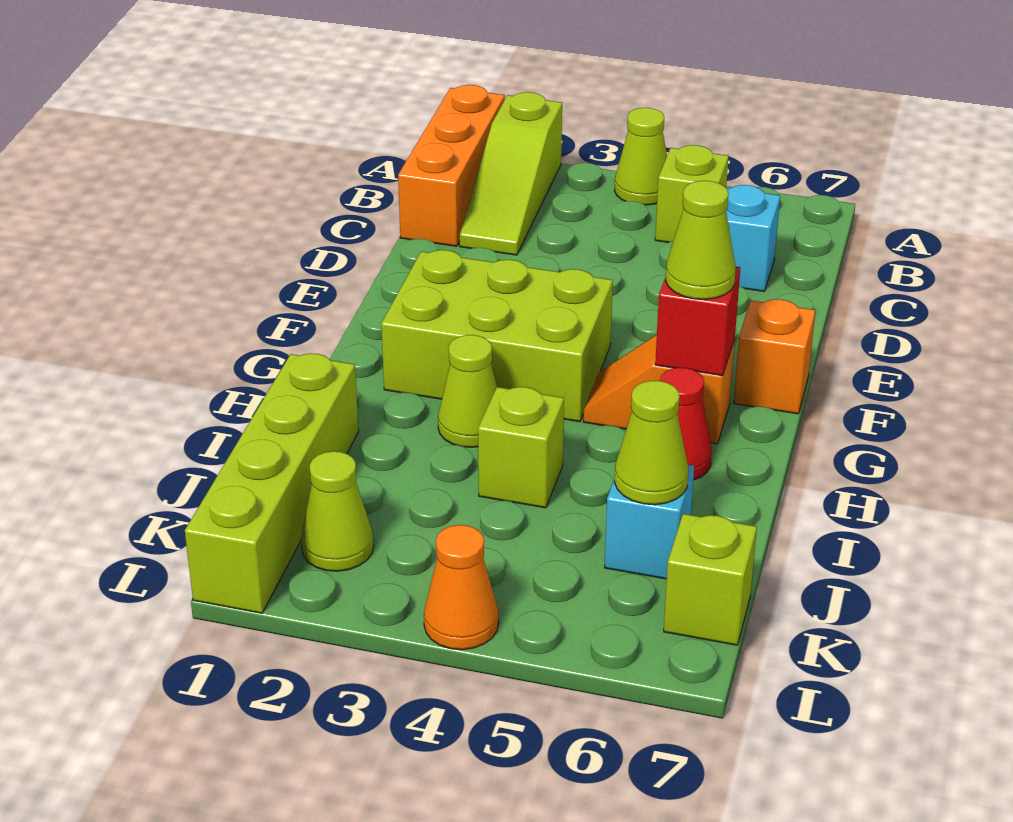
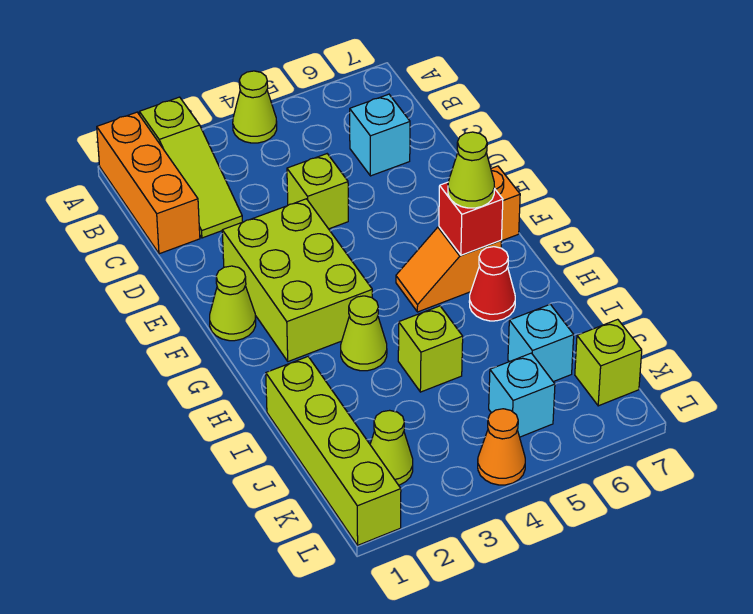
lime 1x1 brick [655,145,729,242] -> lime 1x1 brick moved to [287,154,348,229]
lime 2x3 brick [381,250,613,422] -> lime 2x3 brick turned to [222,199,372,361]
lime 1x1 cone [615,381,688,505] -> lime 1x1 cone moved to [210,266,256,341]
none -> cyan 1x1 brick [489,353,555,437]

